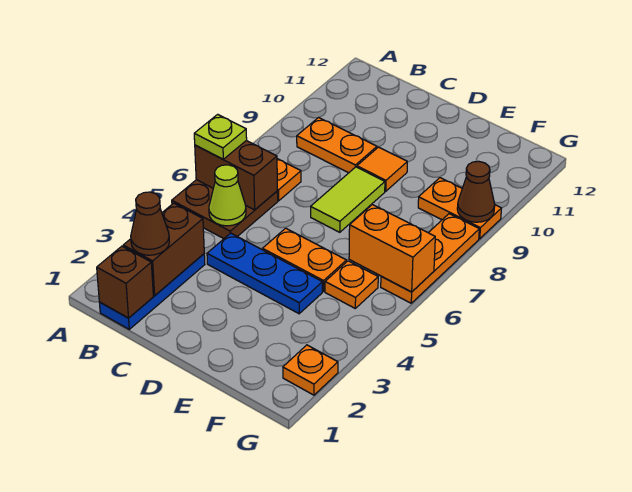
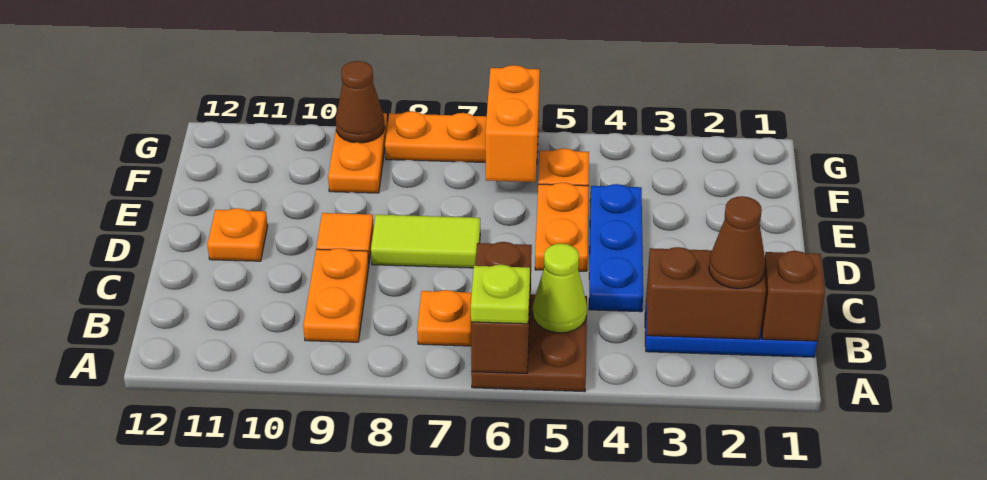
orange 1x1 plate [283,345,338,395] -> orange 1x1 plate moved to [207,208,268,261]

